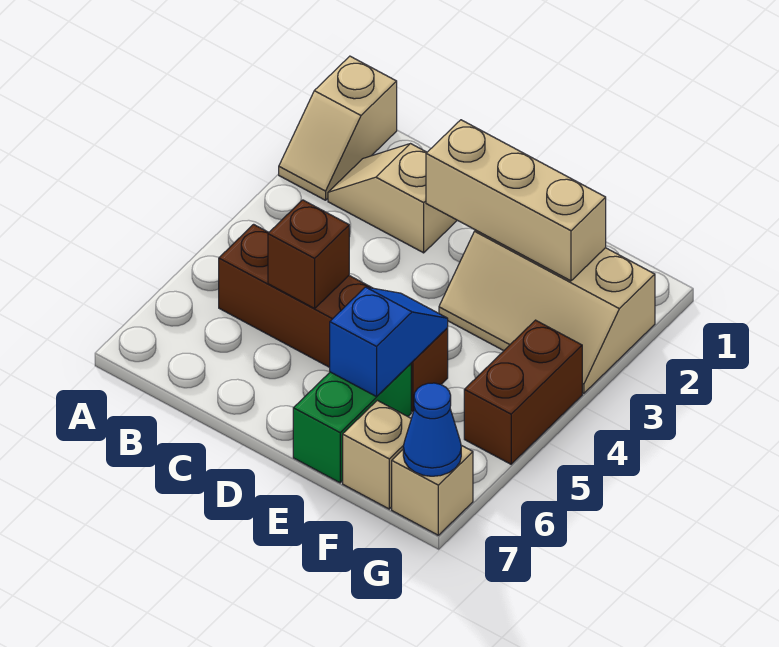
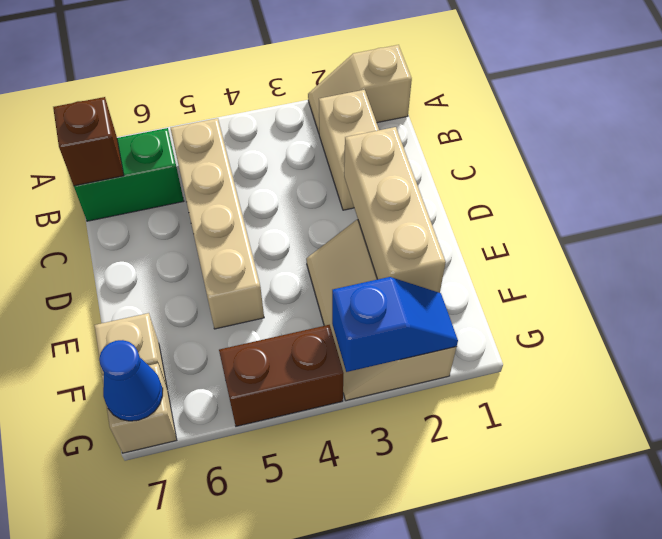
tan 1x2 slope [328,144,457,253] -> tan 1x2 brick [319,90,379,210]
brown 1x4 brick [219,224,448,412] -> tan 1x4 brick [171,118,264,329]
brown 1x1 brick [268,200,349,308] -> brown 1x1 brick moved to [53,97,124,186]
blue 1x2 slope [330,287,448,397] -> blue 1x2 slope moved to [332,277,458,372]
green 1x2 brick [293,364,411,483] -> green 1x2 brick moved to [74,128,184,221]

